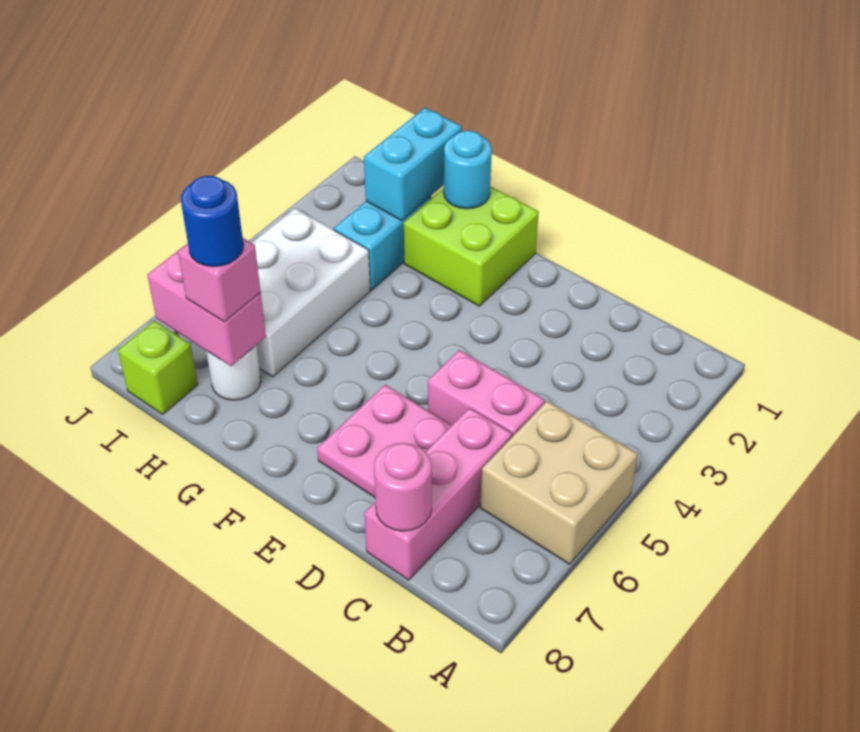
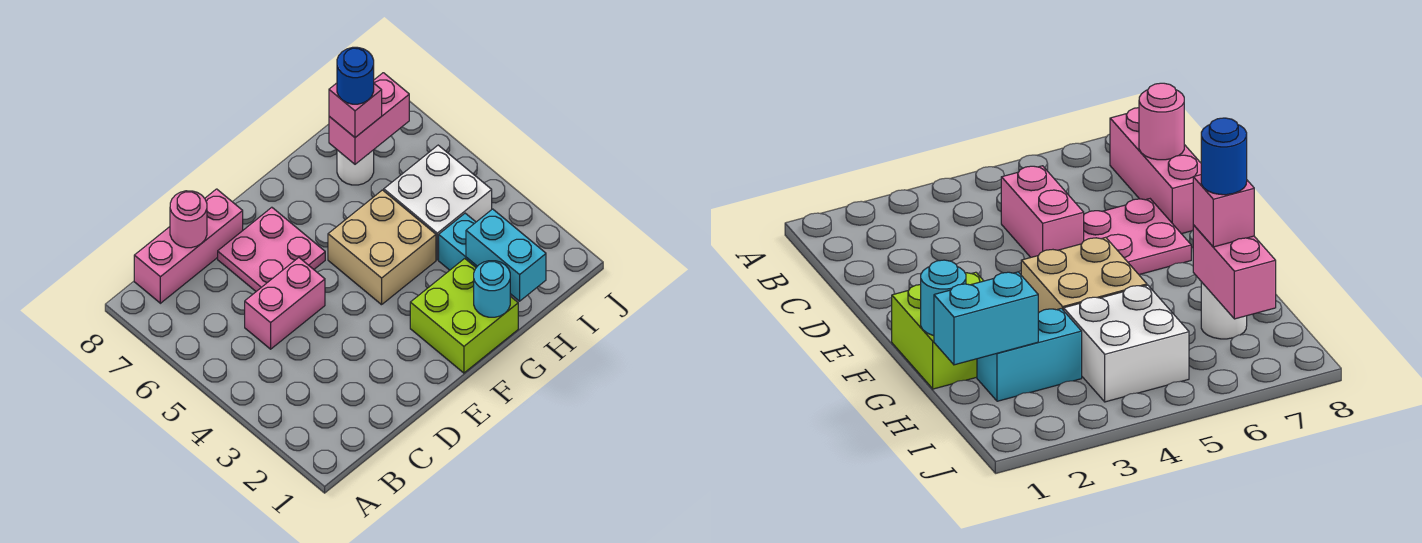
tan 2x2 brick [480,401,638,564] -> tan 2x2 brick moved to [328,190,436,305]
pink 1x3 brick [364,408,512,580] -> pink 1x3 brick turned to [134,189,243,303]
white 2x3 brick [252,208,370,377] -> white 2x2 brick [384,145,492,260]
lime 1x1 brick [118,321,198,414] -> none

